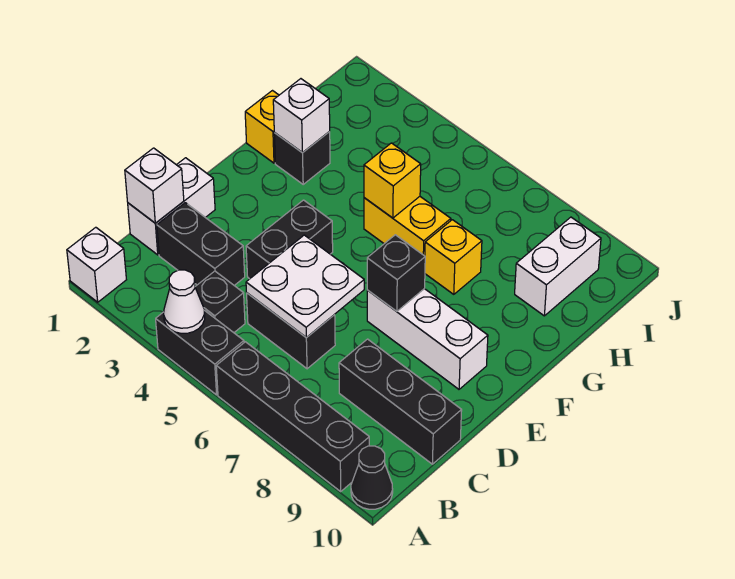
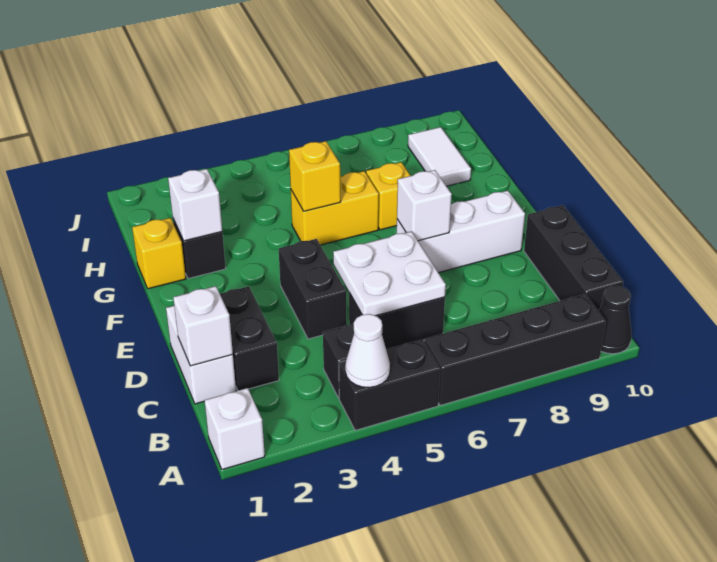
black 1x2 brick [157,203,245,286] -> black 1x2 brick turned to [220,286,279,391]
black 1x3 brick [339,339,462,464] -> black 1x3 brick turned to [524,205,623,311]
black 1x1 brick [367,235,425,311] -> white 1x1 brick [397,170,452,241]
white 1x2 brick [515,217,601,316] -> white 1x2 tile [408,127,471,186]

